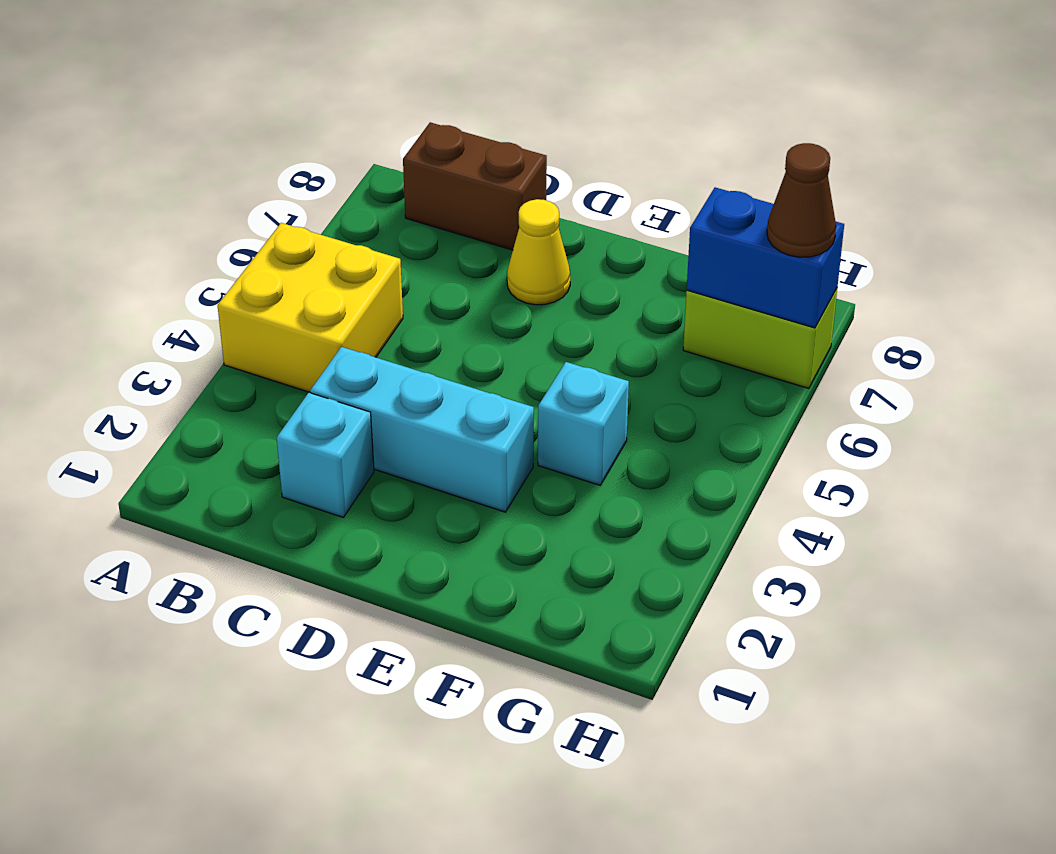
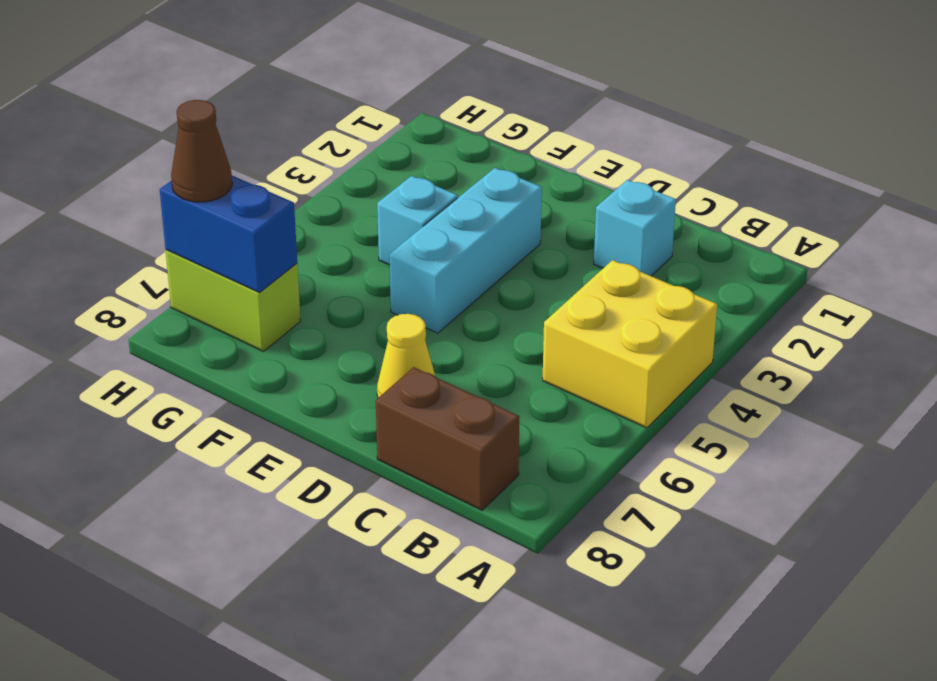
cyan 1x3 brick [310,347,534,512] -> cyan 1x3 brick turned to [389,168,542,333]

